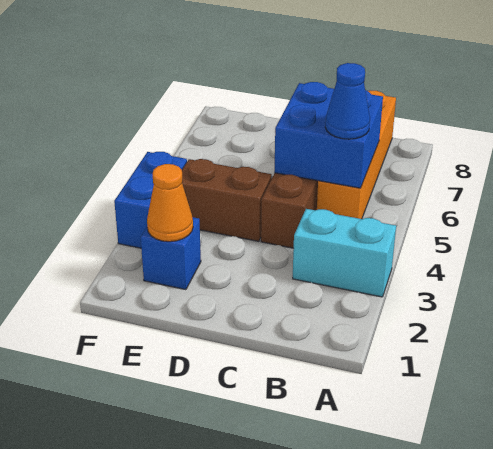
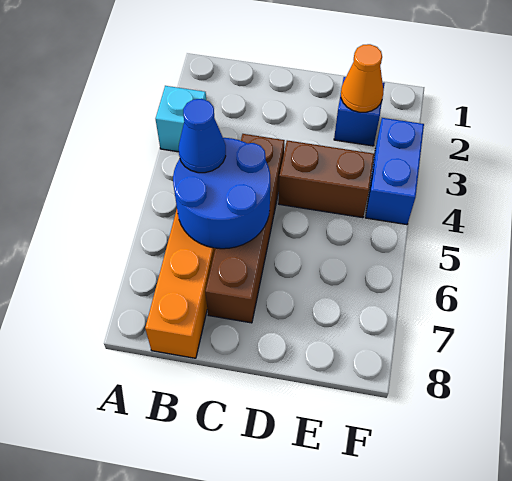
cyan 1x2 brick [293,209,396,297] -> cyan 1x1 brick [156,86,206,152]
blue 2x2 brick [274,82,383,188] -> blue 2x2 round brick [173,138,270,249]

